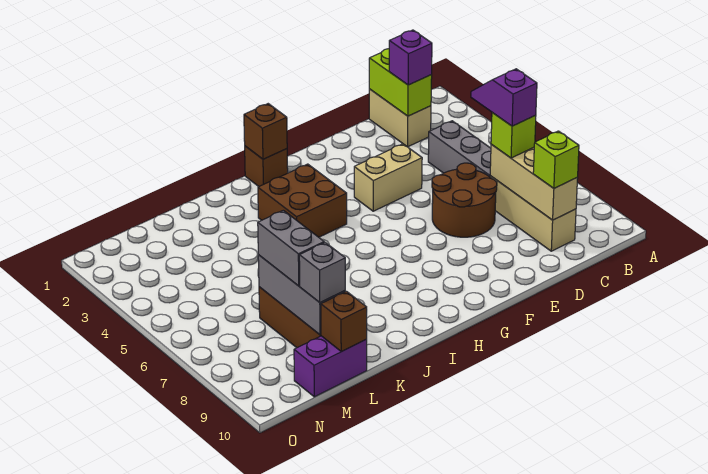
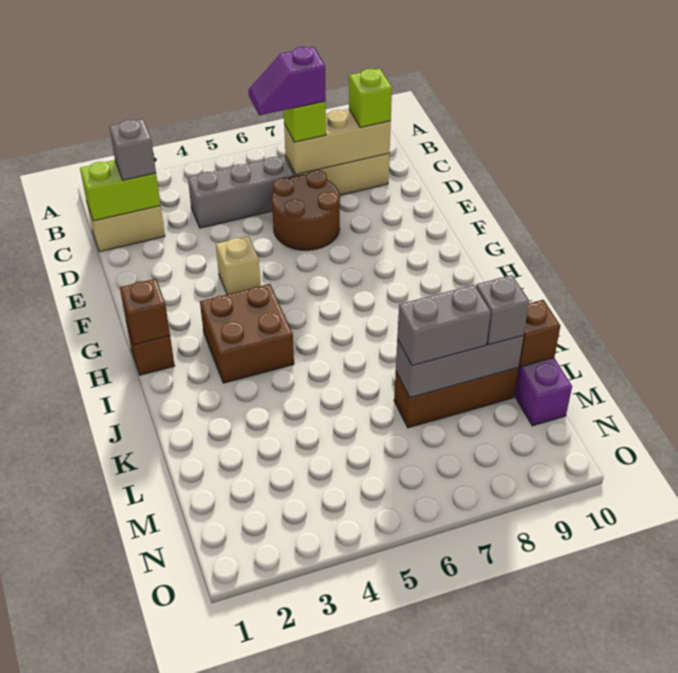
purple 1x1 brick [389,30,432,85] -> grey 1x1 brick [109,119,156,180]
tan 1x2 brick [354,144,422,211] -> tan 1x1 brick [216,236,260,294]

